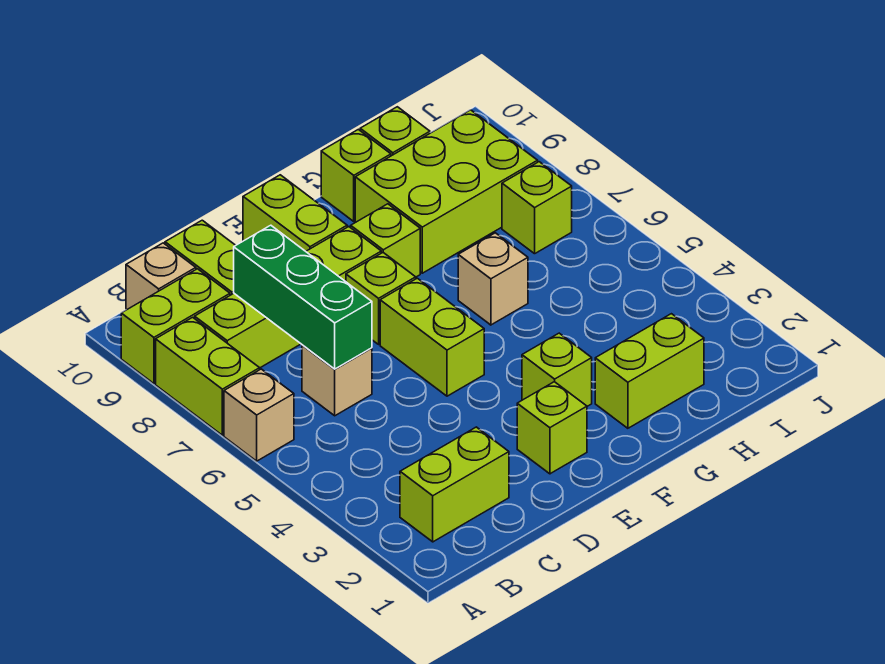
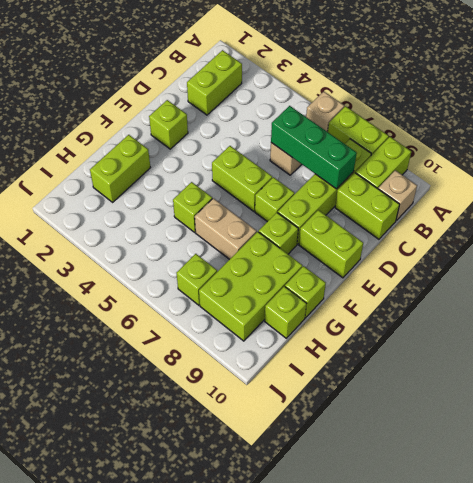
lime 1x1 brick [522,333,592,406] -> lime 1x1 brick moved to [173,182,212,232]
tan 1x1 brick [458,233,528,325] -> tan 1x2 brick [195,198,257,260]

